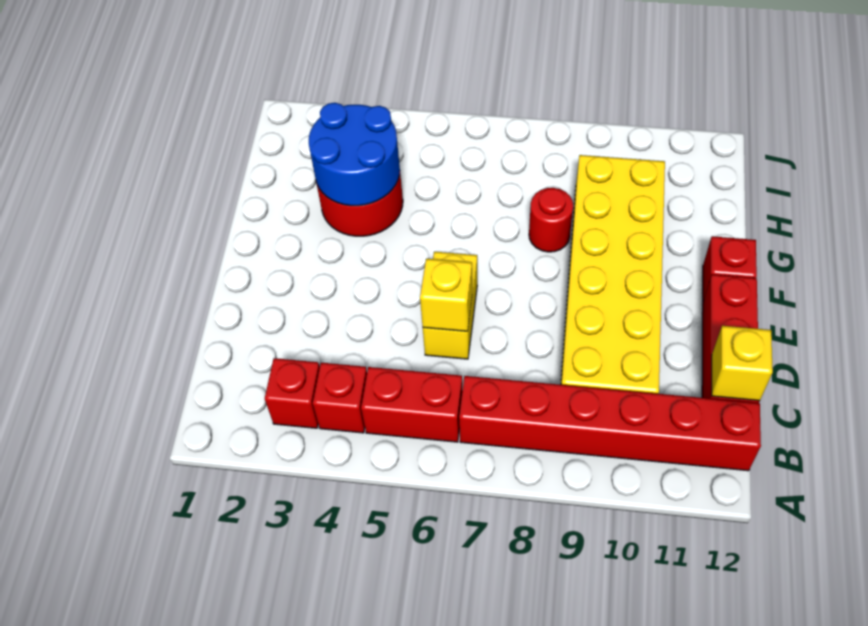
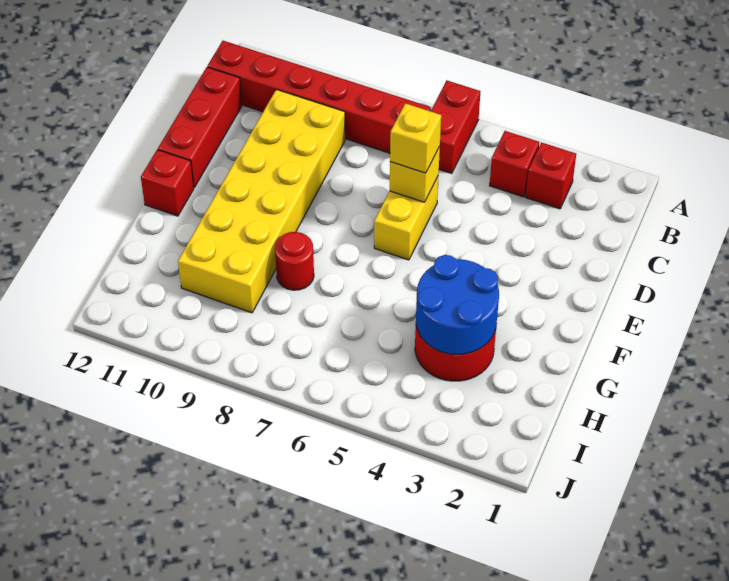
red 1x2 brick [361,367,463,442] -> red 1x2 brick turned to [431,81,480,173]
yellow 1x1 brick [712,326,773,401] -> yellow 1x1 brick moved to [390,103,441,173]

